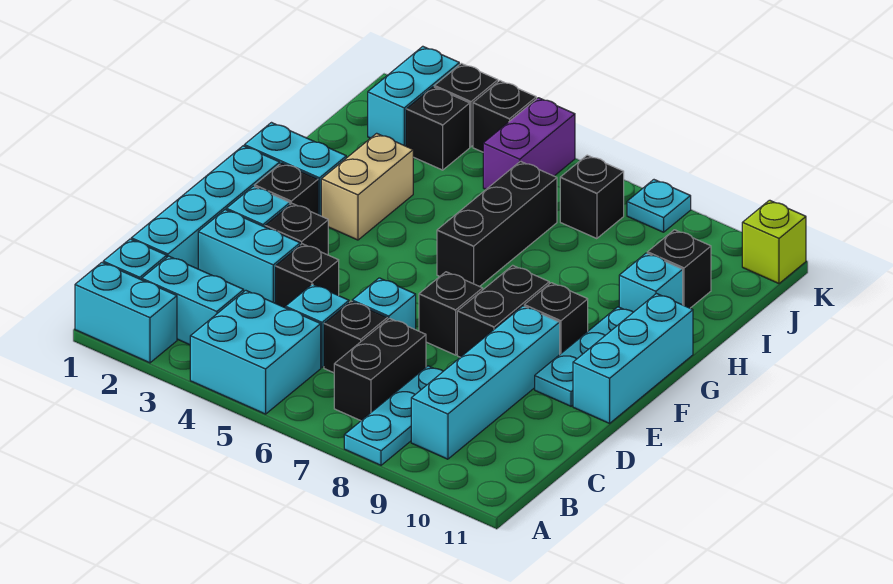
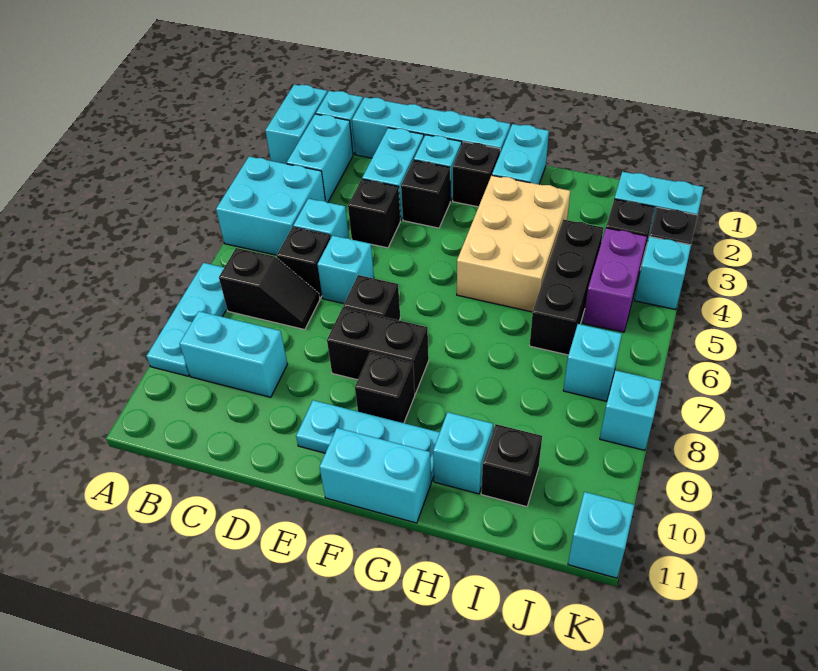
cyan 1x3 plate [344,366,443,465] -> cyan 1x3 plate turned to [146,263,227,376]
black 1x2 brick [334,318,426,421] -> black 1x2 slope [219,248,320,330]
cyan 1x4 brick [411,306,560,459] -> cyan 1x2 brick [180,311,287,397]
cyan 1x3 brick [573,294,693,423] -> cyan 1x2 brick [320,428,431,523]
tan 1x2 brick [321,133,413,240] -> tan 2x3 brick [457,175,570,312]
black 1x3 brick [437,161,557,287] -> black 1x3 brick turned to [530,219,603,355]
purple 1x2 brick [483,98,575,189] -> purple 1x2 brick turned to [583,228,647,332]
black 1x1 brick [560,155,624,239] -> cyan 1x1 brick [563,324,622,401]
black 1x1 brick [473,81,536,152] -> cyan 1x1 brick [635,237,691,310]
cyan 1x1 plate [627,180,691,232] -> cyan 1x1 brick [600,370,661,450]
lime 1x1 brick [742,200,806,283] -> cyan 1x1 brick [568,492,634,578]

